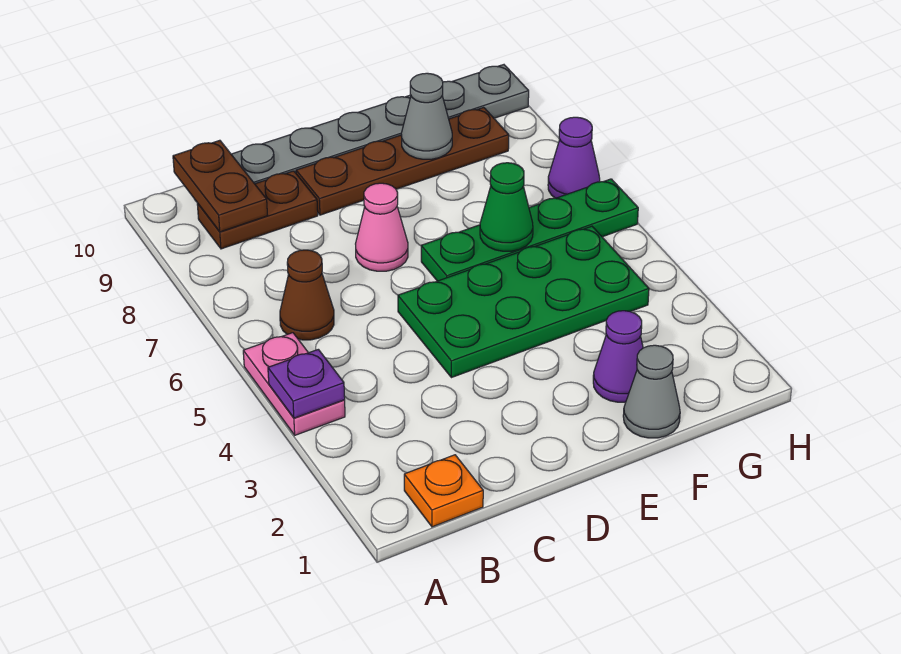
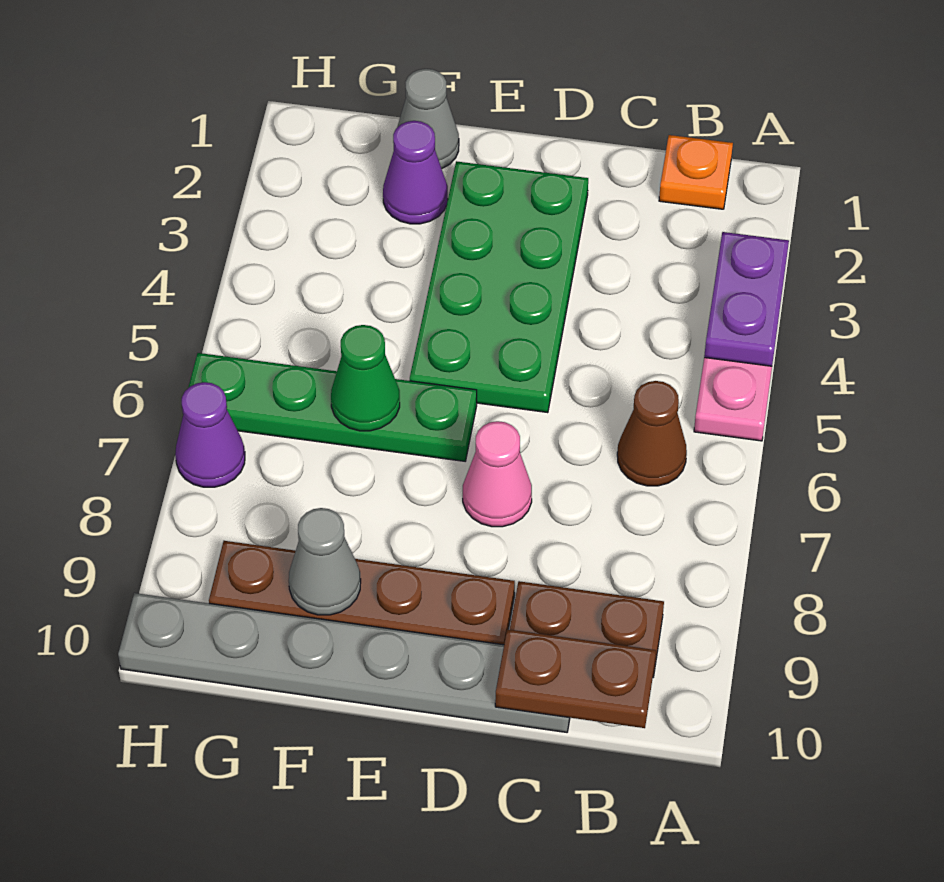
purple 1x1 plate [268,349,345,418] -> purple 1x2 plate [704,232,789,366]
brown 1x2 plate [173,140,268,232] -> brown 1x2 plate turned to [495,629,656,728]
green 2x4 plate [398,226,649,378] -> green 2x4 plate turned to [410,161,588,413]

